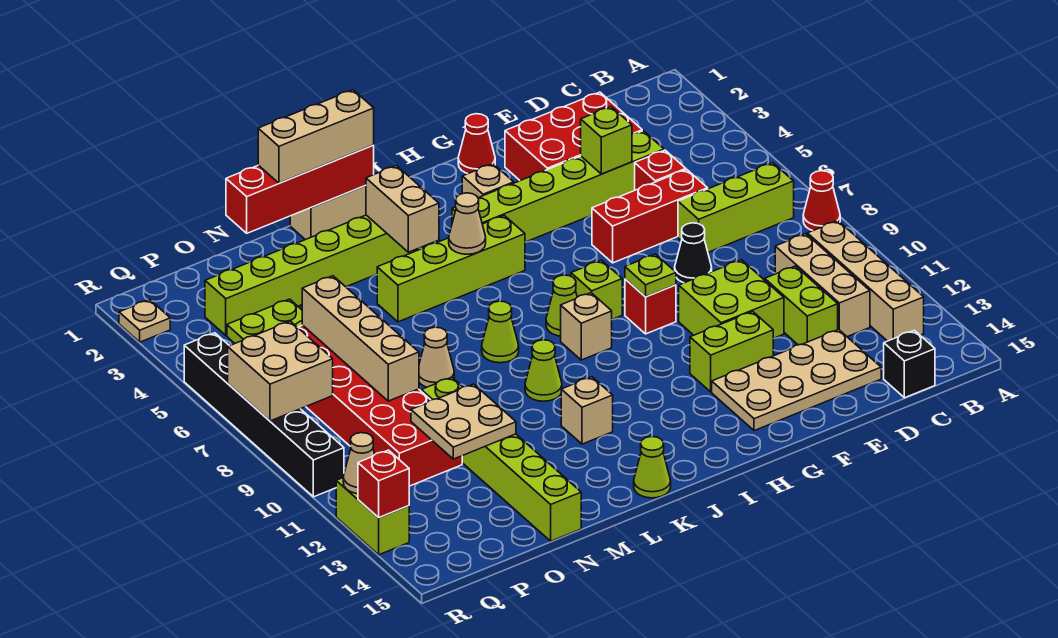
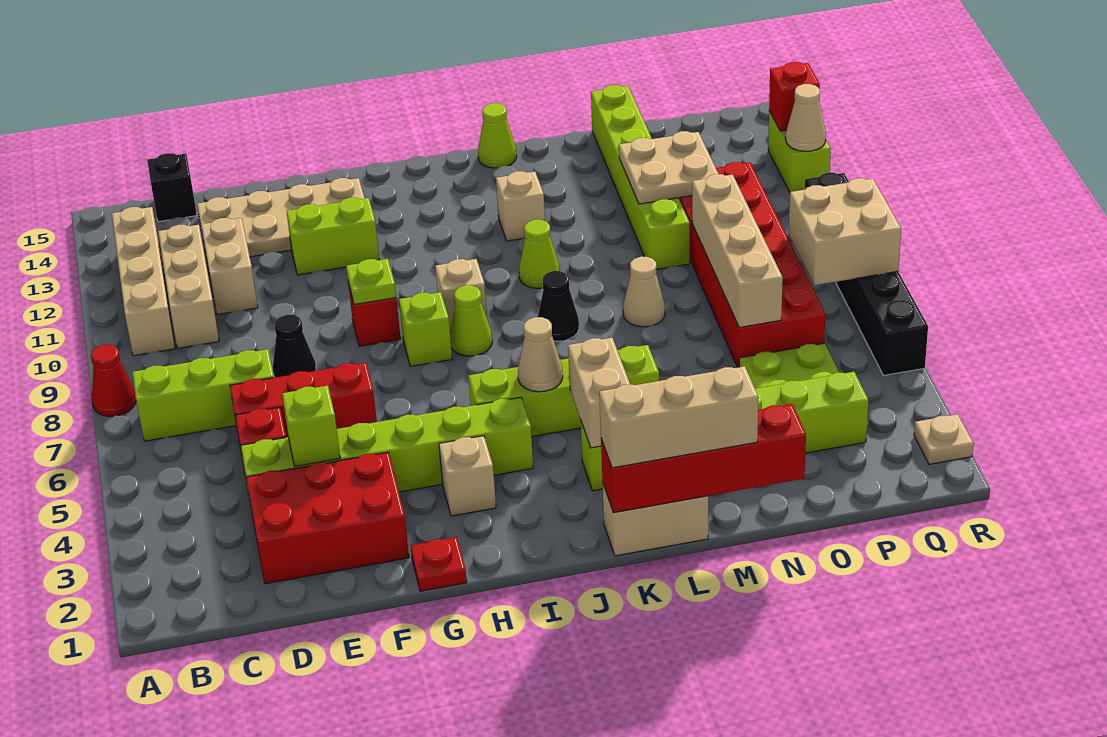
lime 1x2 brick [765,266,838,345] -> tan 1x2 brick [201,218,258,315]
lime 2x2 brick [679,260,784,339] -> none
red 1x1 cone [458,114,495,174] -> red 1x1 plate [411,537,467,591]
lime 1x1 cone [482,301,519,363] -> black 1x1 cone [538,271,579,341]

